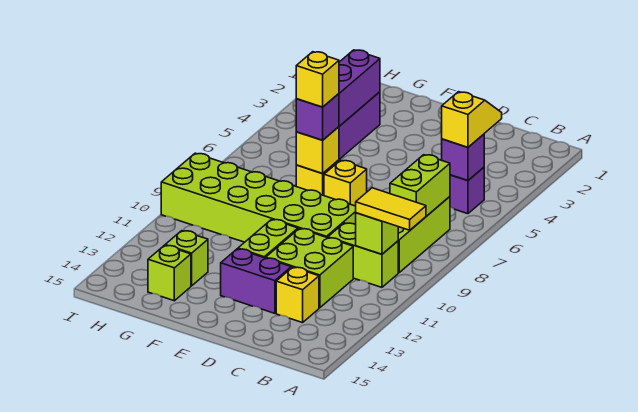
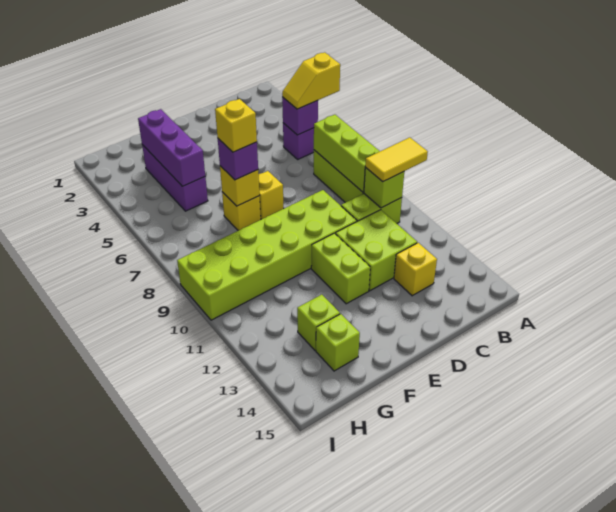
yellow 1x2 slope [442,92,502,147] -> yellow 1x2 slope turned to [282,52,340,109]
lime 1x2 brick [390,155,450,221] -> lime 1x3 brick [314,115,380,192]
purple 1x2 brick [221,249,291,313] -> none

